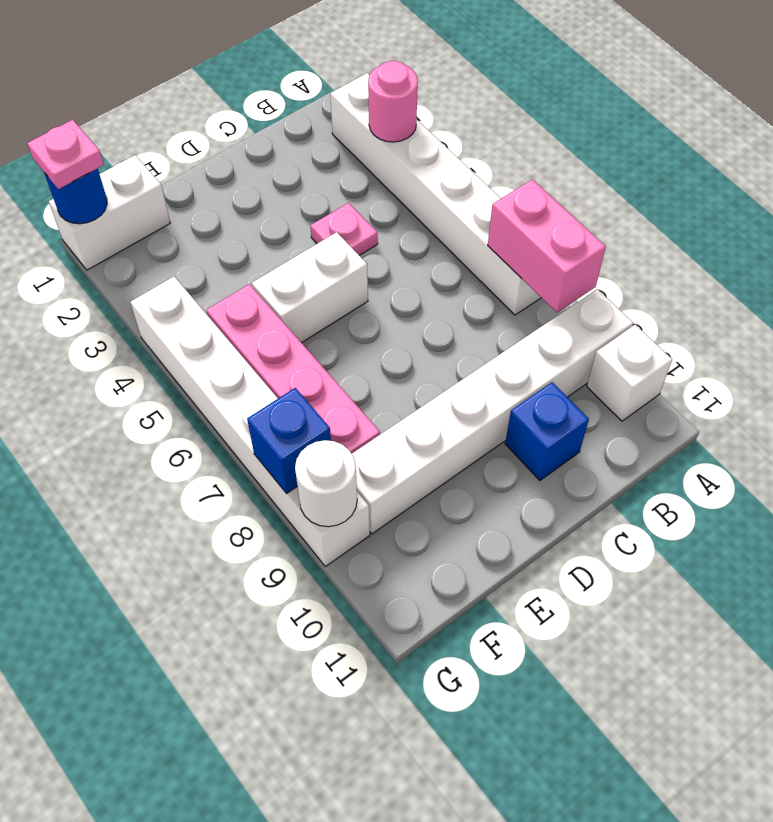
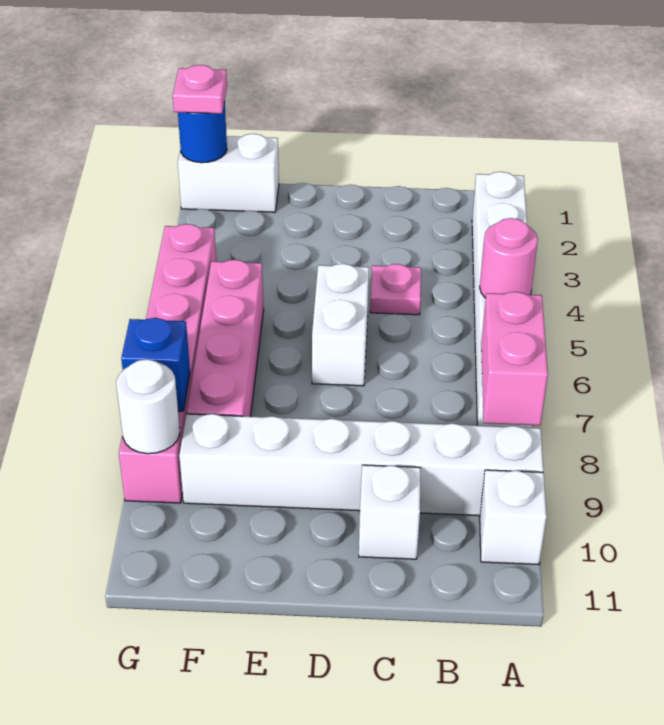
pink 1x1 round brick [368,61,418,142] -> pink 1x1 round brick moved to [480,218,538,298]
blue 1x1 brick [505,382,589,480] -> white 1x1 brick [359,465,420,559]
white 1x2 brick [252,232,368,343] -> white 1x2 brick turned to [312,264,369,386]
white 1x6 brick [130,277,370,566] -> pink 1x6 brick [119,224,216,503]

